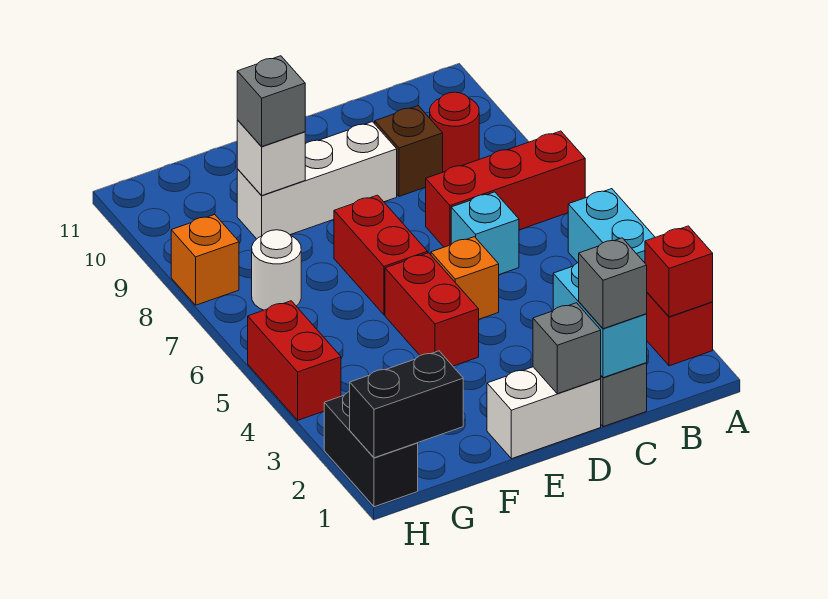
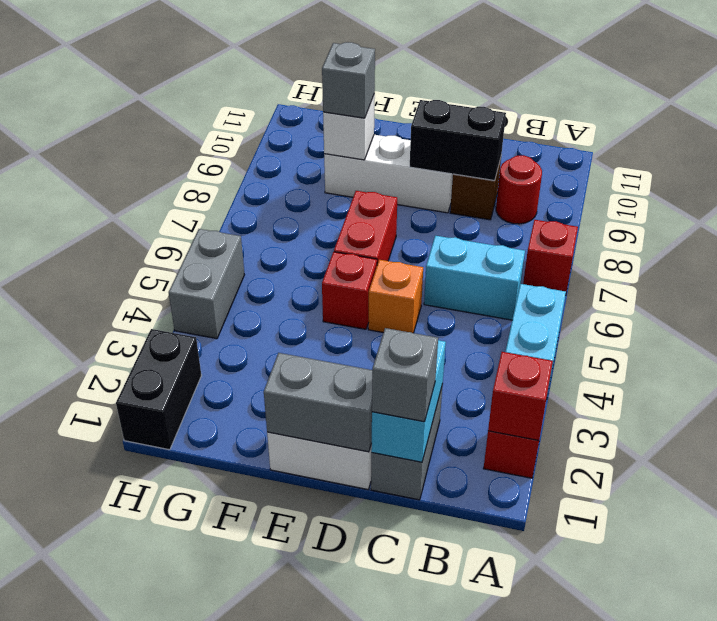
red 1x3 brick [426,131,585,247] -> red 1x1 brick [523,220,578,292]
cyan 1x1 brick [451,192,519,275] -> cyan 1x2 brick [424,236,525,320]
grey 1x1 brick [533,303,601,394] -> grey 1x2 brick [264,353,372,452]
red 1x2 brick [385,253,479,366] -> red 1x1 brick [322,252,377,329]
black 1x2 brick [350,351,463,458] -> black 1x2 brick moved to [410,100,506,181]
white 1x1 round brick [252,230,301,310] -> none
red 1x2 brick [248,301,341,420] -> grey 1x2 brick [169,229,244,339]
orange 1x1 brick [171,214,239,305] -> none

